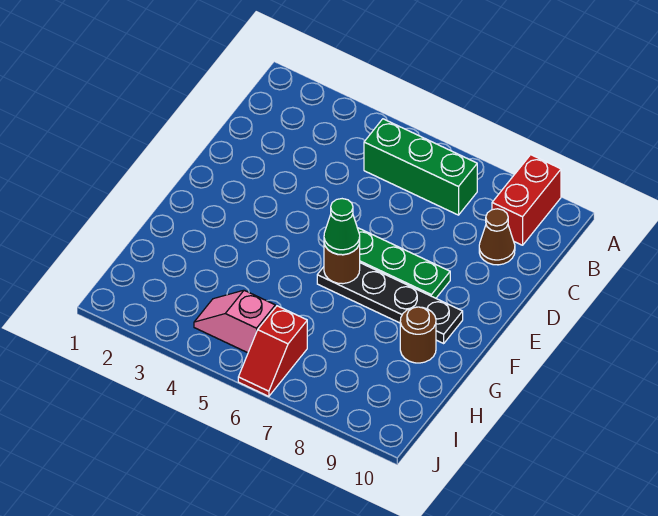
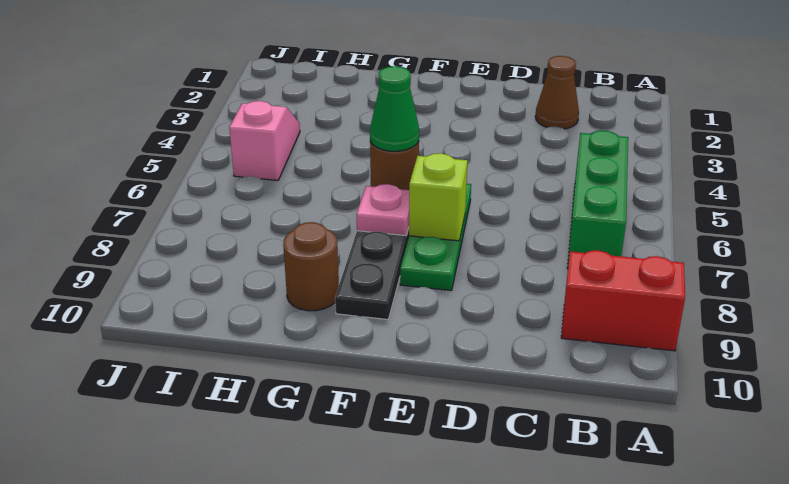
brown 1x1 cone [479,209,515,265] -> brown 1x1 cone moved to [535,56,579,129]
none -> lime 1x1 brick [409,153,467,241]
none -> pink 1x1 plate [357,184,409,236]
red 1x2 slope [238,306,307,396] -> none

